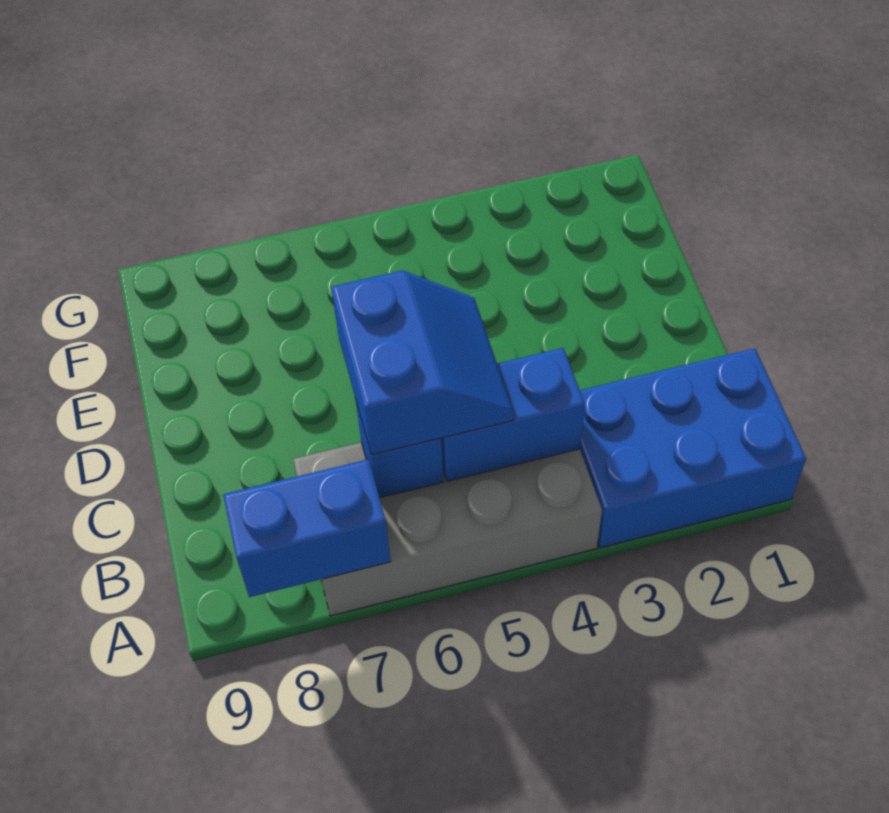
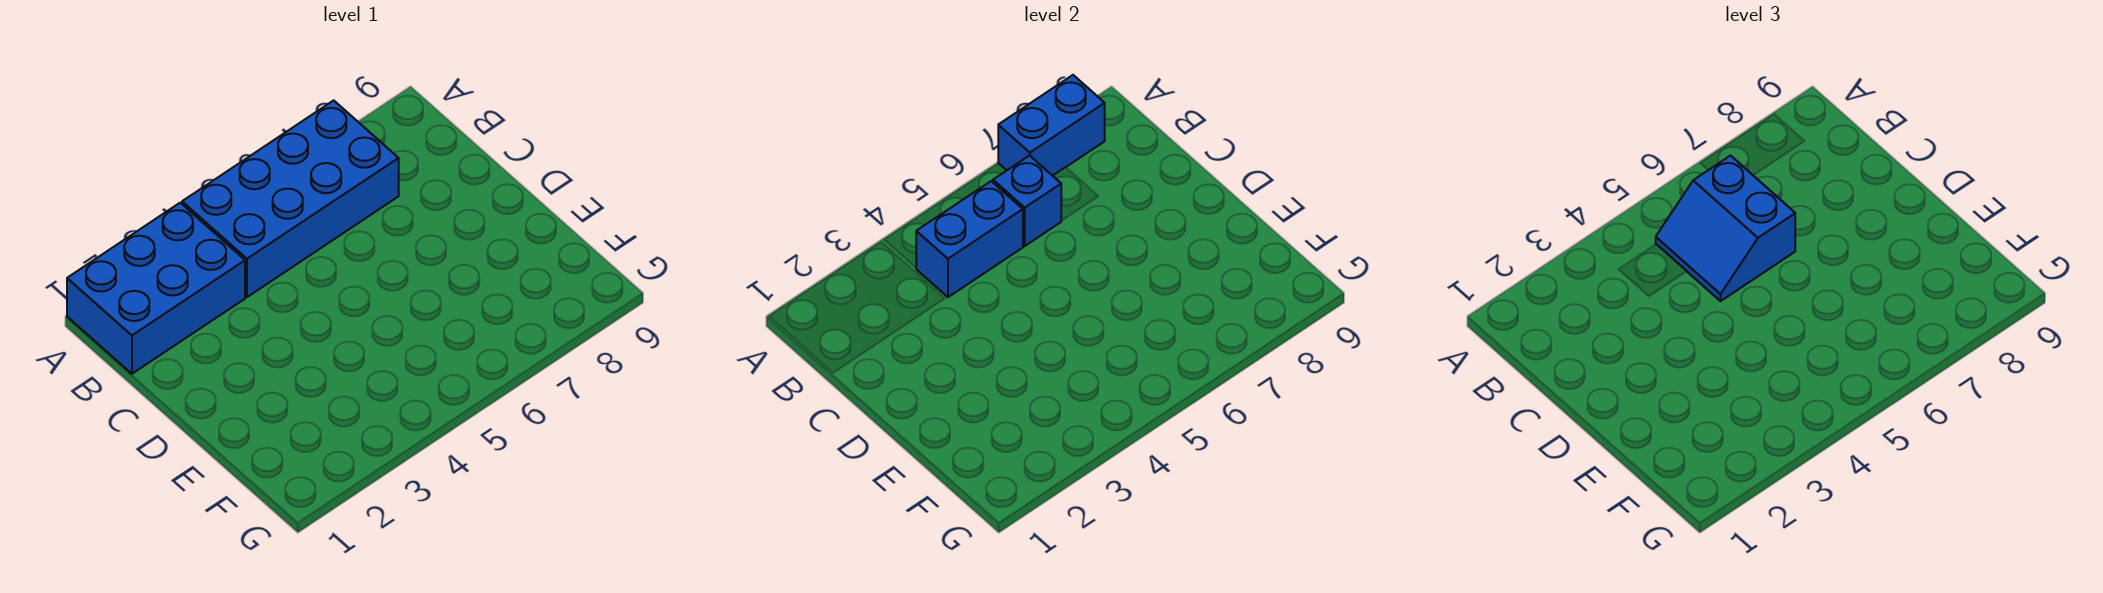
grey 2x4 brick [293,442,602,616] -> blue 2x4 brick [182,100,399,297]

